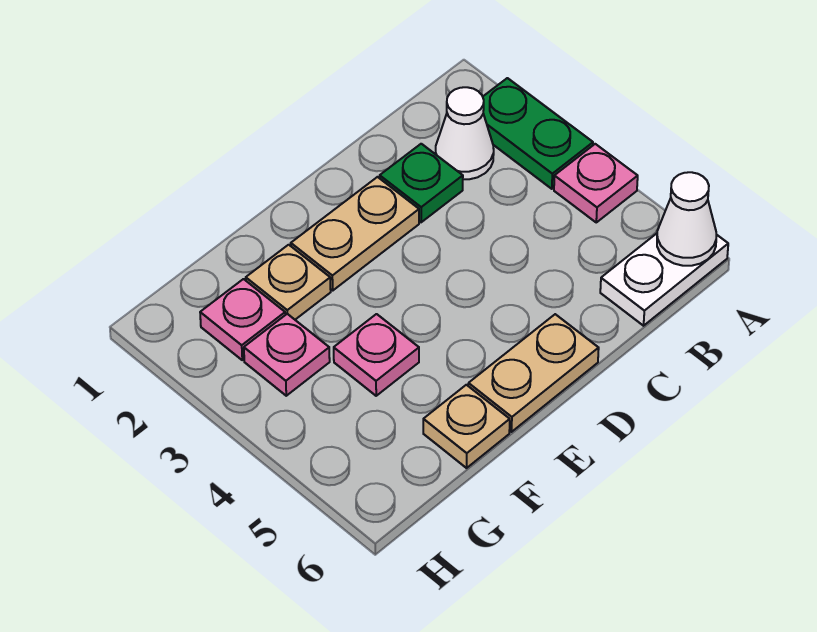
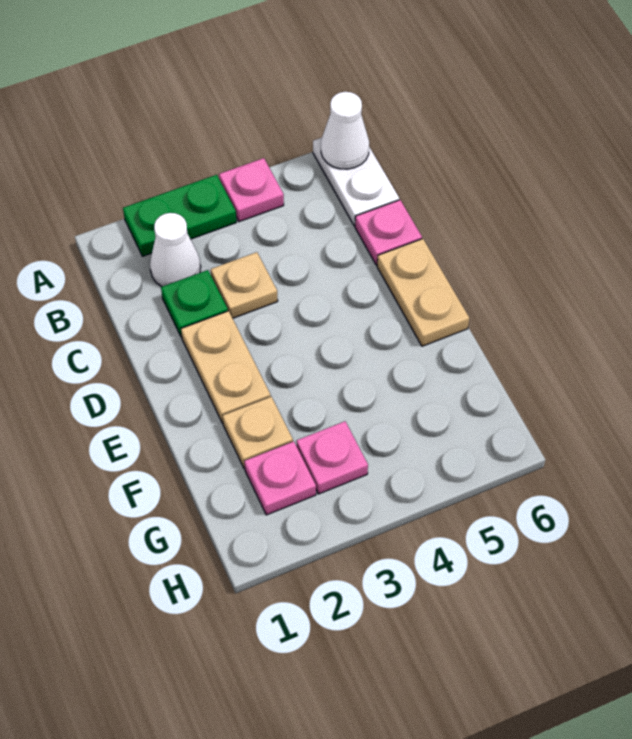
pink 1x1 plate [334,314,419,396] -> pink 1x1 plate moved to [355,200,422,265]
tan 1x1 plate [423,385,510,468] -> tan 1x1 plate moved to [211,252,278,318]

